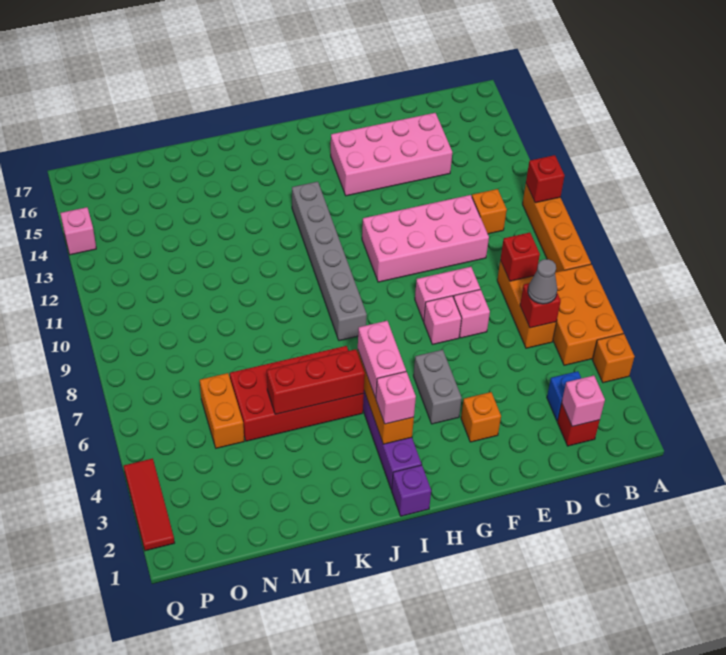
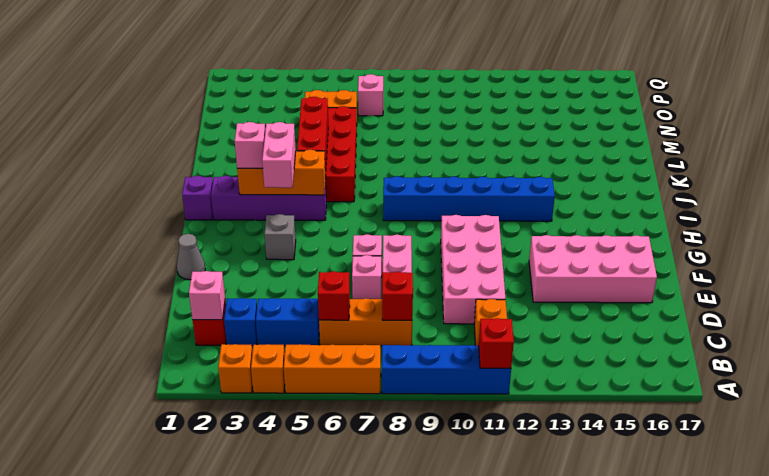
orange 2x3 brick [553,264,623,365] -> orange 1x3 brick [284,344,381,394]
orange 1x4 brick [523,184,591,272] -> blue 1x4 brick [382,345,511,394]
none -> blue 1x2 brick [256,298,319,346]
grey 1x1 cone [528,259,557,304] -> grey 1x1 cone moved to [177,234,205,280]
pink 2x4 brick [331,113,452,196] -> pink 2x4 brick turned to [529,235,657,303]
orange 1x1 brick [461,392,501,442] -> orange 1x1 brick moved to [218,344,253,393]
grey 1x2 brick [414,350,462,424] -> grey 1x1 brick [264,214,296,260]
pink 1x2 brick [358,321,406,398] -> pink 1x2 brick turned to [262,122,296,188]
grey 1x6 brick [292,182,367,341] -> blue 1x6 brick [383,176,555,221]
red 1x3 tile [124,458,175,551] -> none
pink 1x1 brick [60,207,96,255] -> pink 1x1 brick moved to [358,74,383,116]

